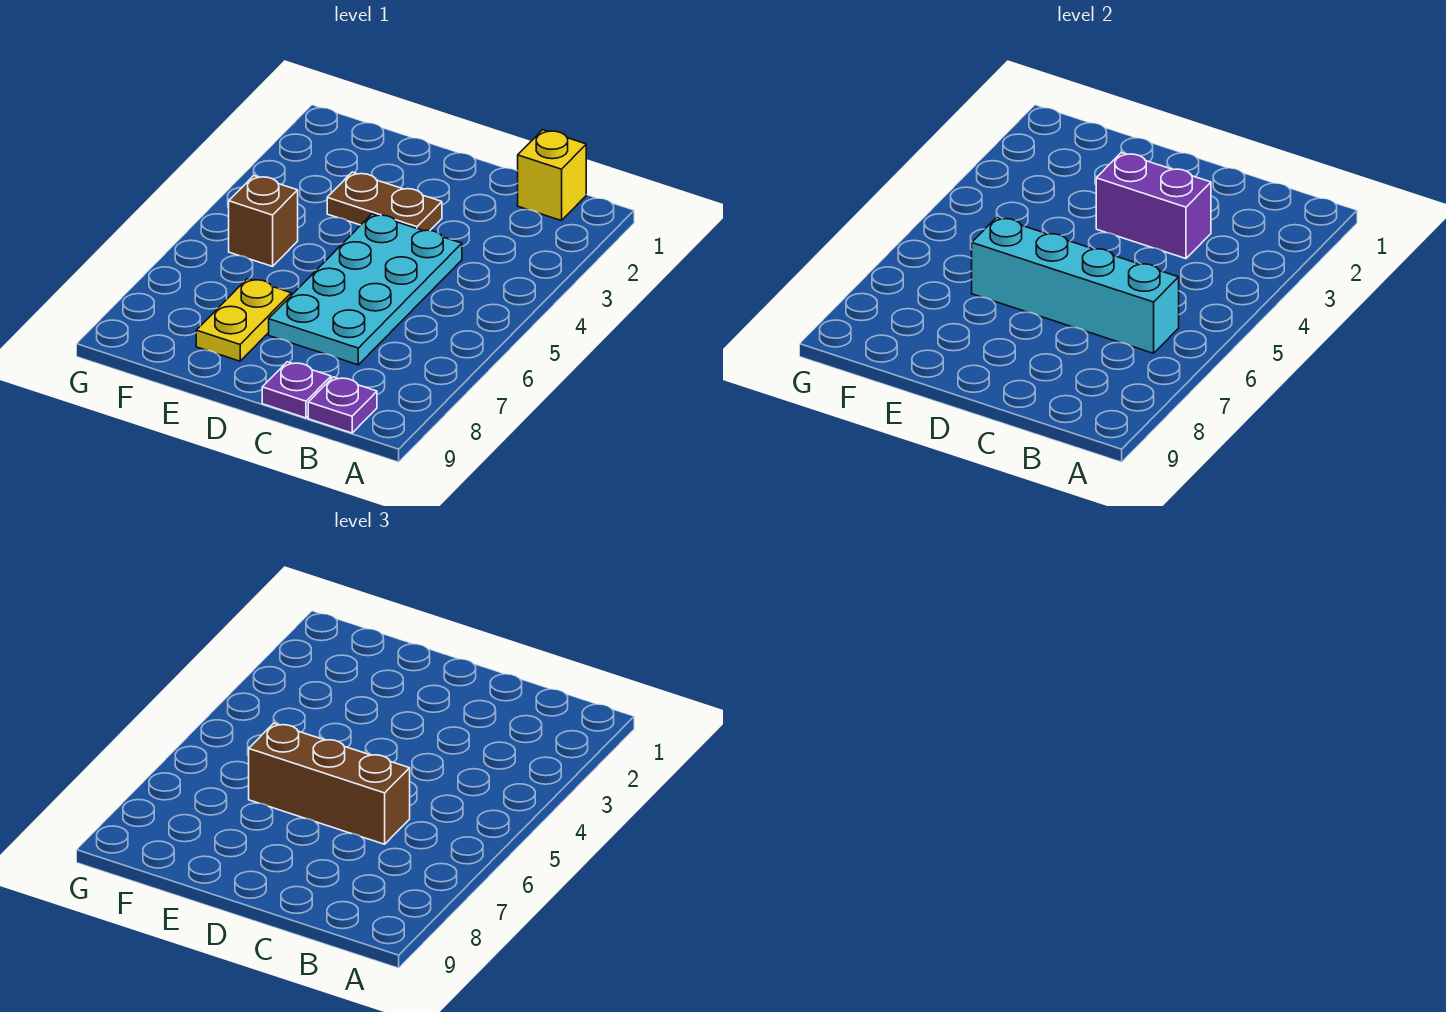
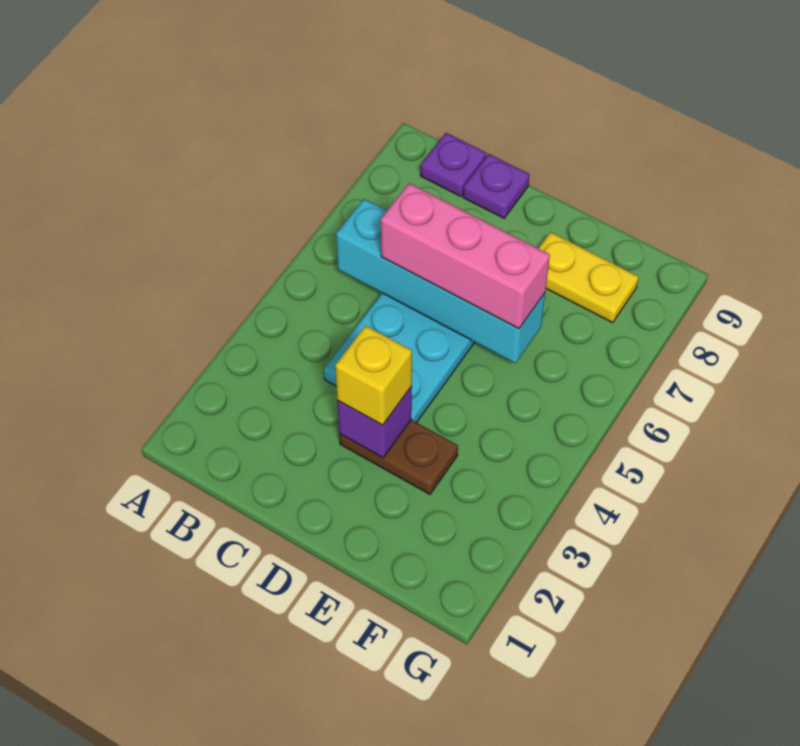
yellow 1x1 brick [518,130,586,221] -> yellow 1x1 brick moved to [335,326,412,425]
purple 1x2 brick [1096,153,1211,259] -> purple 1x1 brick [337,387,412,458]
brown 1x3 brick [249,723,410,844] -> pink 1x3 brick [381,183,550,329]
yellow 1x2 plate [196,279,291,361] -> yellow 1x2 plate turned to [538,232,639,323]
brown 1x1 brick [229,176,298,266] -> none

